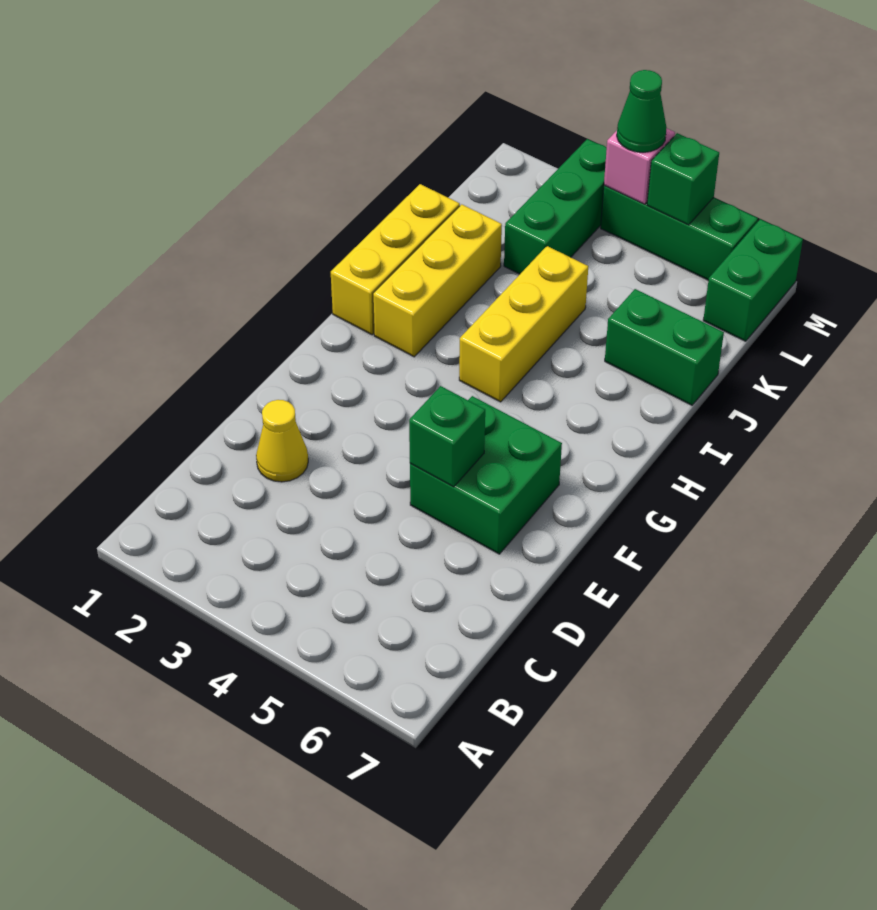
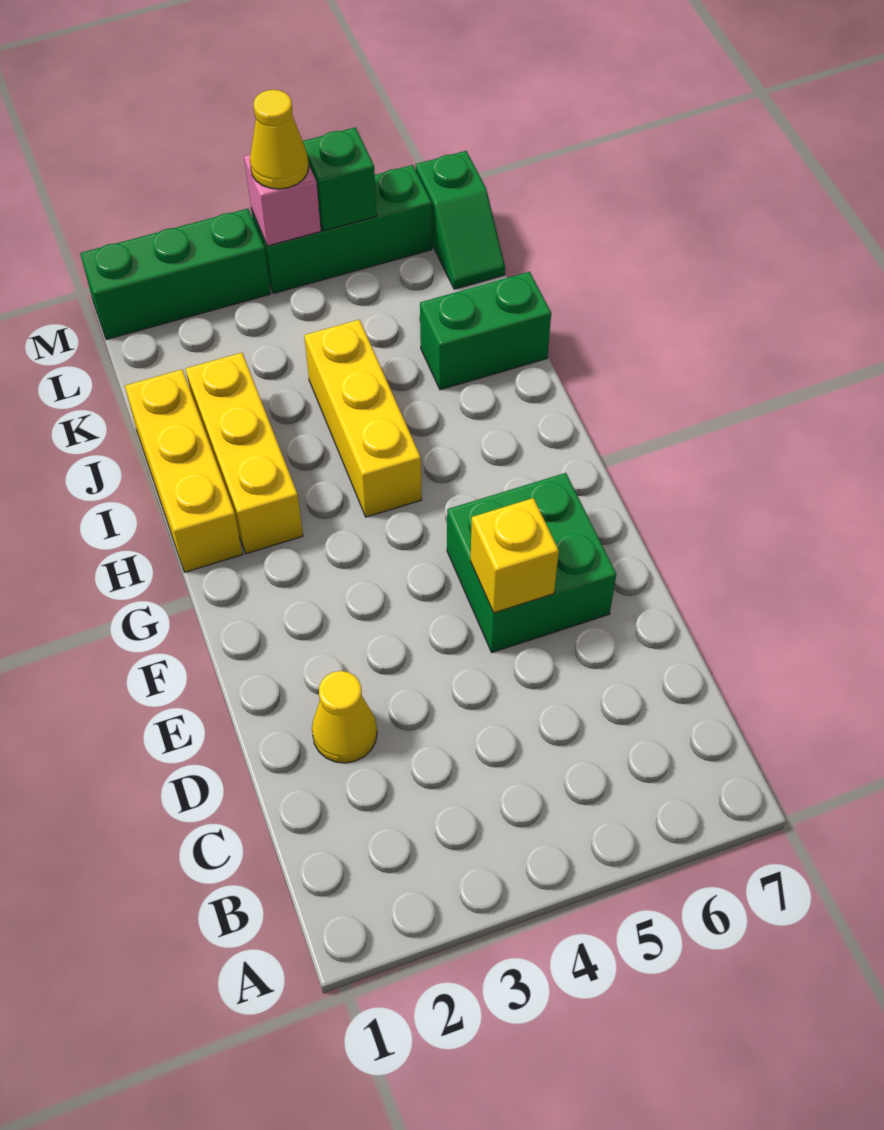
green 1x1 brick [409,386,485,487] -> yellow 1x1 brick [471,498,559,613]
green 1x3 brick [504,139,607,274] -> green 1x3 brick turned to [80,209,271,340]
green 1x2 brick [703,219,803,341] -> green 1x2 slope [416,151,505,289]
green 1x1 cone [617,70,667,152] -> yellow 1x1 cone [250,90,309,189]

